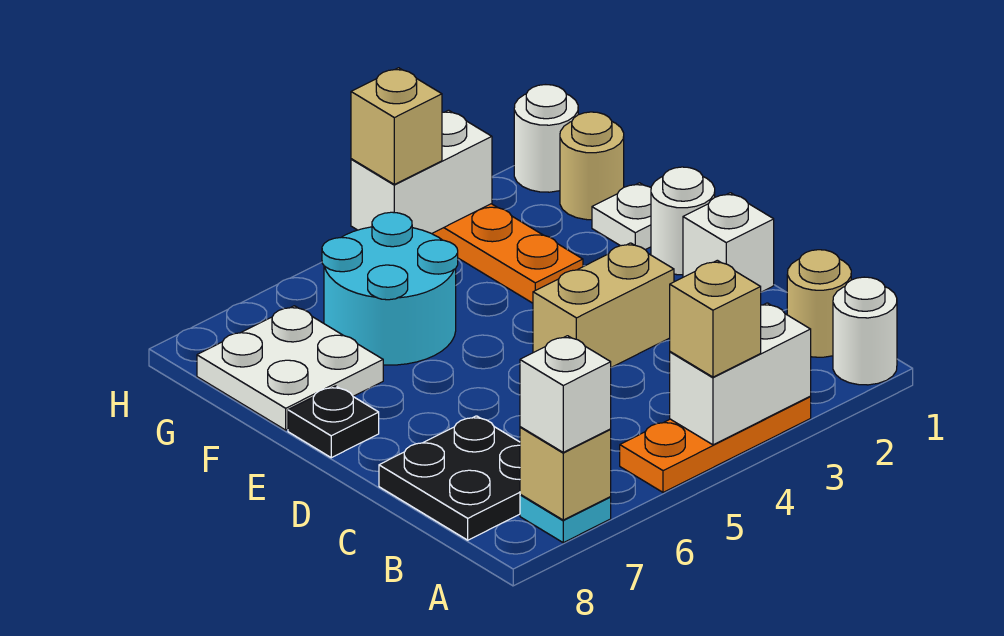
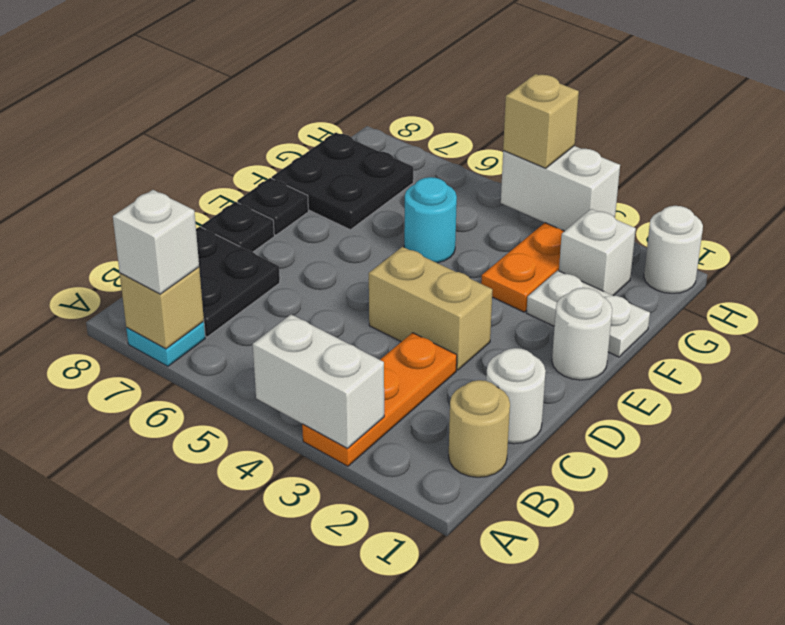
white 1x1 round brick [833,277,897,385] -> white 1x1 round brick moved to [486,348,546,444]
orange 1x3 plate [620,397,811,492] -> orange 1x3 plate turned to [302,333,457,466]
tan 1x1 brick [670,260,761,377] -> none
white 1x1 brick [683,193,774,292] -> white 1x1 brick moved to [559,209,636,296]
none -> black 1x1 plate [201,202,274,252]
white 1x1 plate [592,183,651,250] -> white 1x2 plate [527,271,650,357]
cyan 2x2 round brick [322,212,458,365] -> cyan 1x1 round brick [404,177,457,263]
white 2x2 plate [197,306,383,430] -> black 2x2 plate [272,133,413,230]
tan 1x1 round brick [560,112,624,220] -> none

